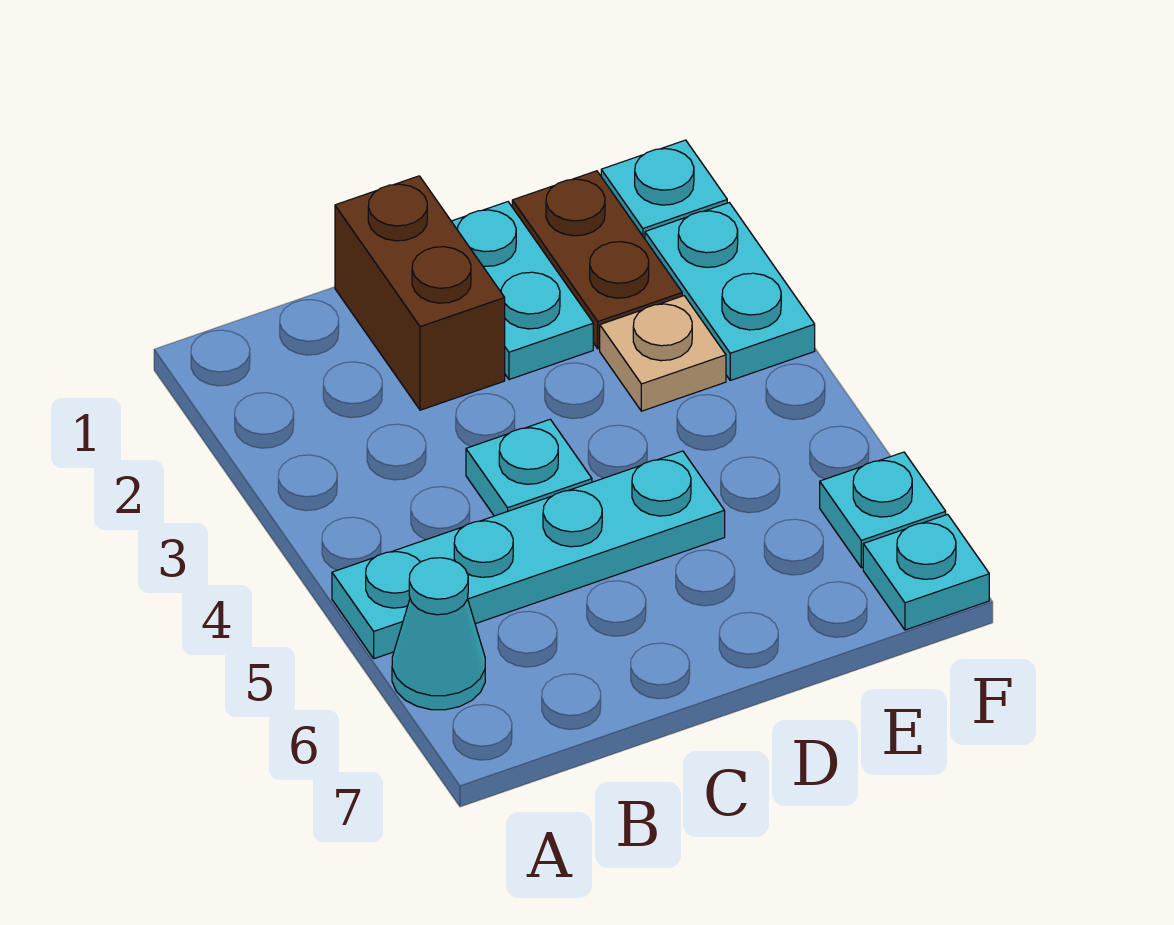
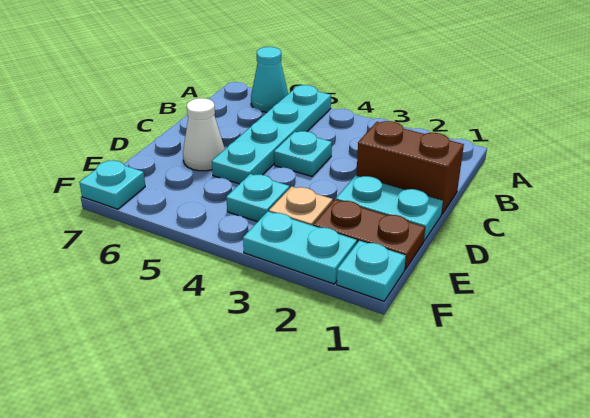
none -> white 1x1 cone [183,98,225,171]
cyan 1x1 plate [820,452,946,568] -> cyan 1x1 plate moved to [226,174,290,222]

